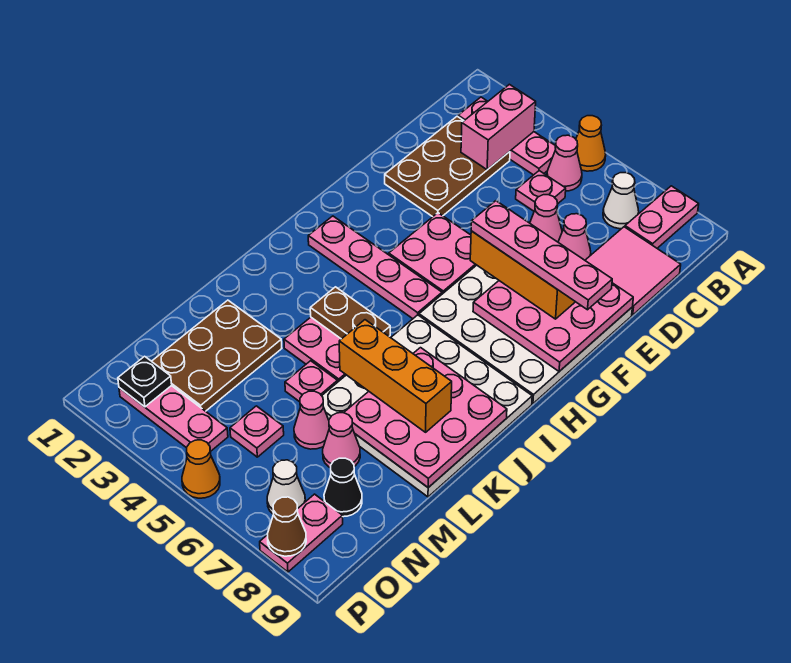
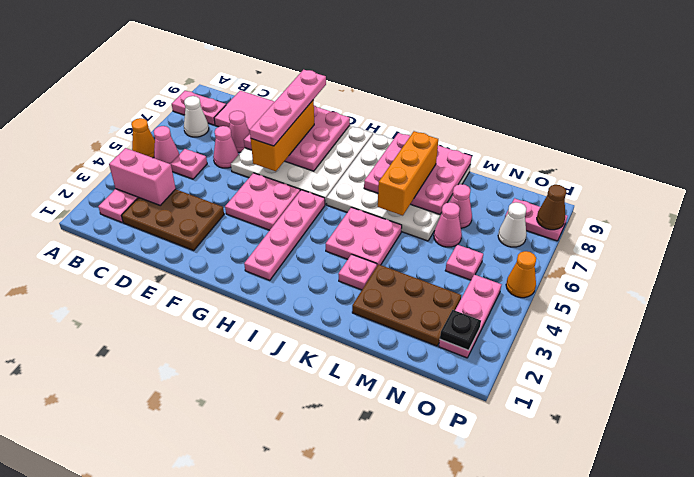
brown 1x2 plate [310,287,390,339] -> none
pink 1x1 plate [285,361,338,402] -> pink 1x1 plate moved to [338,254,377,290]
black 1x1 cone [324,458,362,517] -> none

